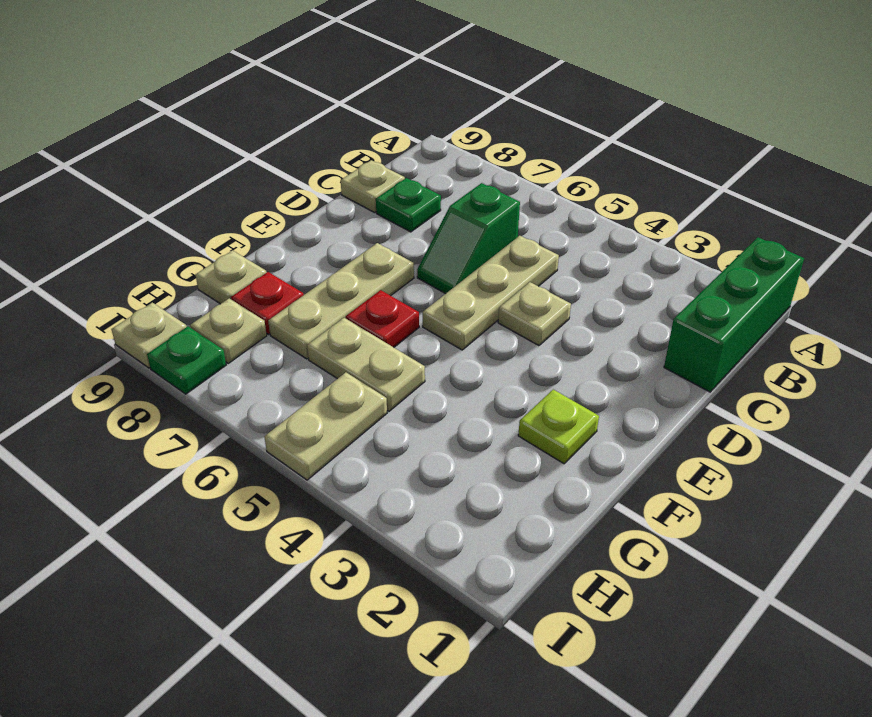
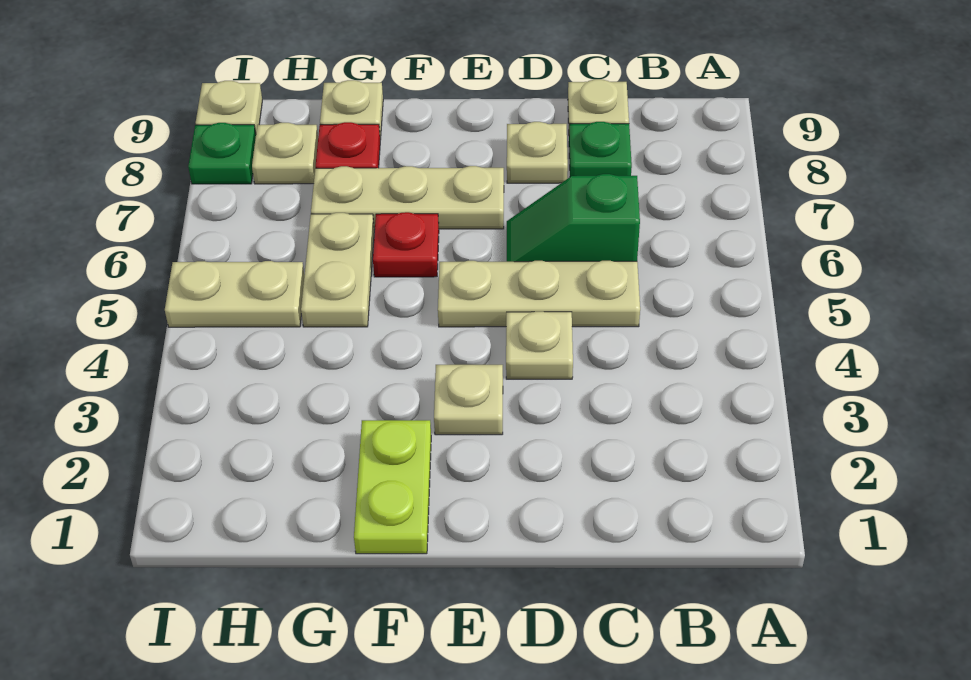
green 1x3 brick [664,237,804,392] -> none
none -> tan 1x1 plate [507,122,568,183]
none -> tan 1x1 plate [434,365,503,435]
lime 1x1 plate [518,389,599,464] -> lime 1x2 plate [354,420,431,554]

